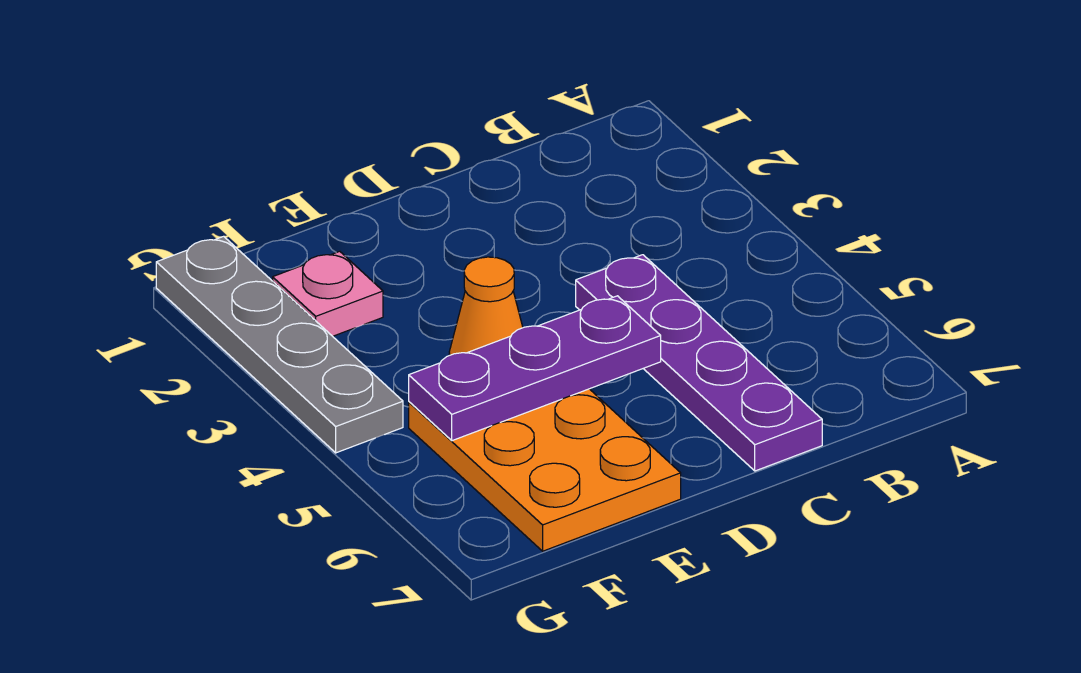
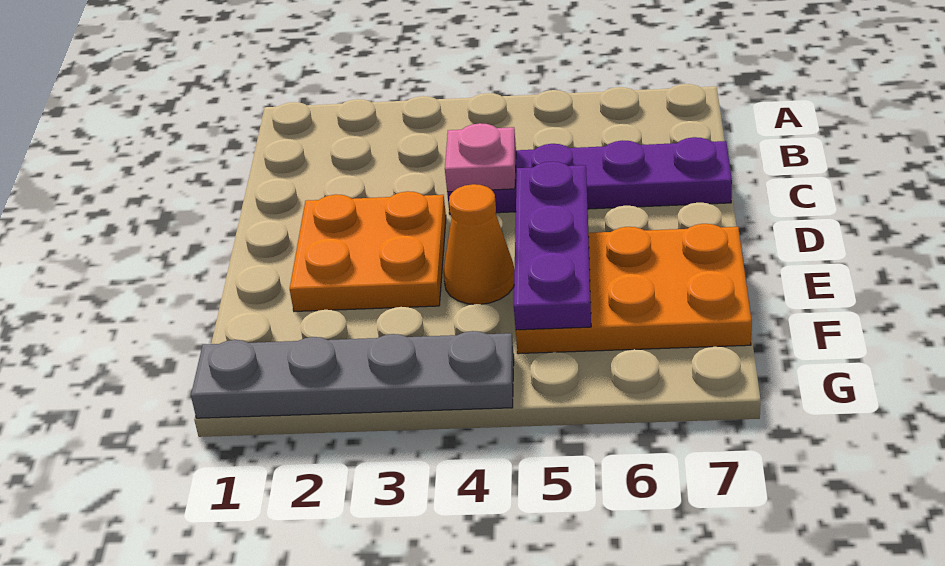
none -> orange 2x2 plate [290,191,446,311]
pink 1x1 plate [273,251,383,336] -> pink 1x1 plate moved to [445,123,516,192]

